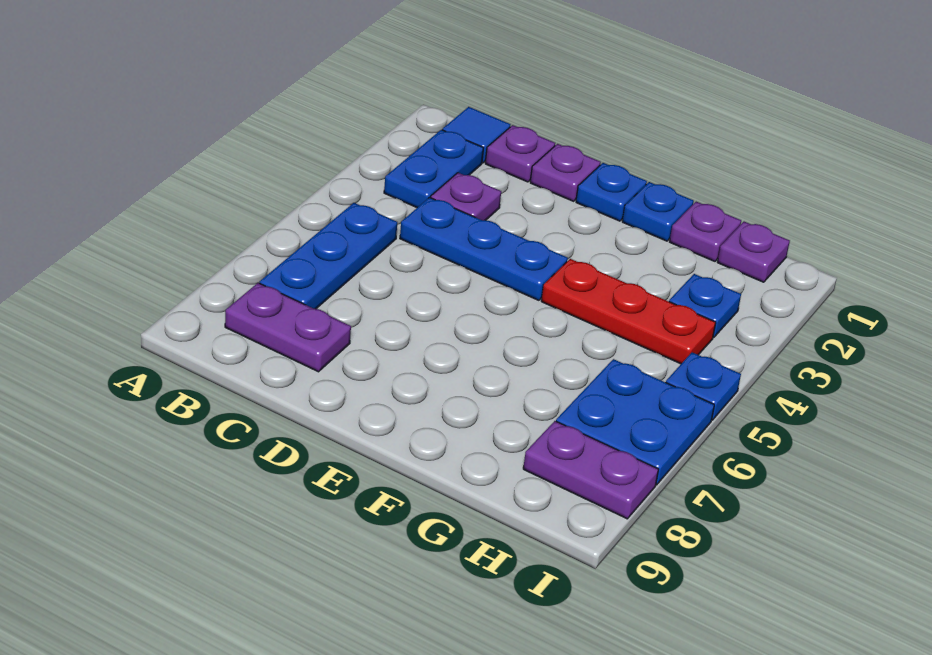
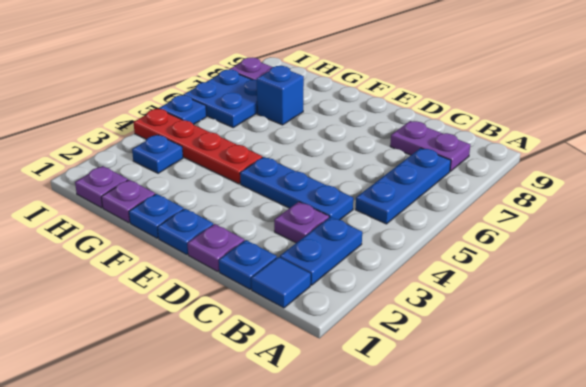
purple 1x1 plate [485,125,555,182] -> blue 1x1 plate [219,240,277,289]
red 1x3 plate [541,259,716,364] -> red 1x4 plate [133,109,263,184]
none -> blue 1x1 brick [257,66,304,125]

